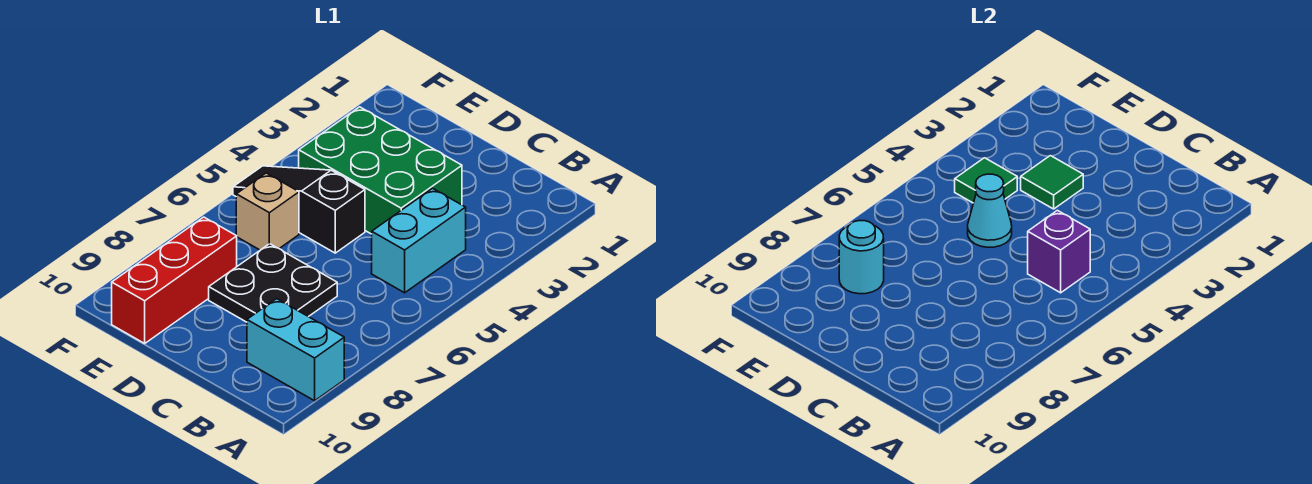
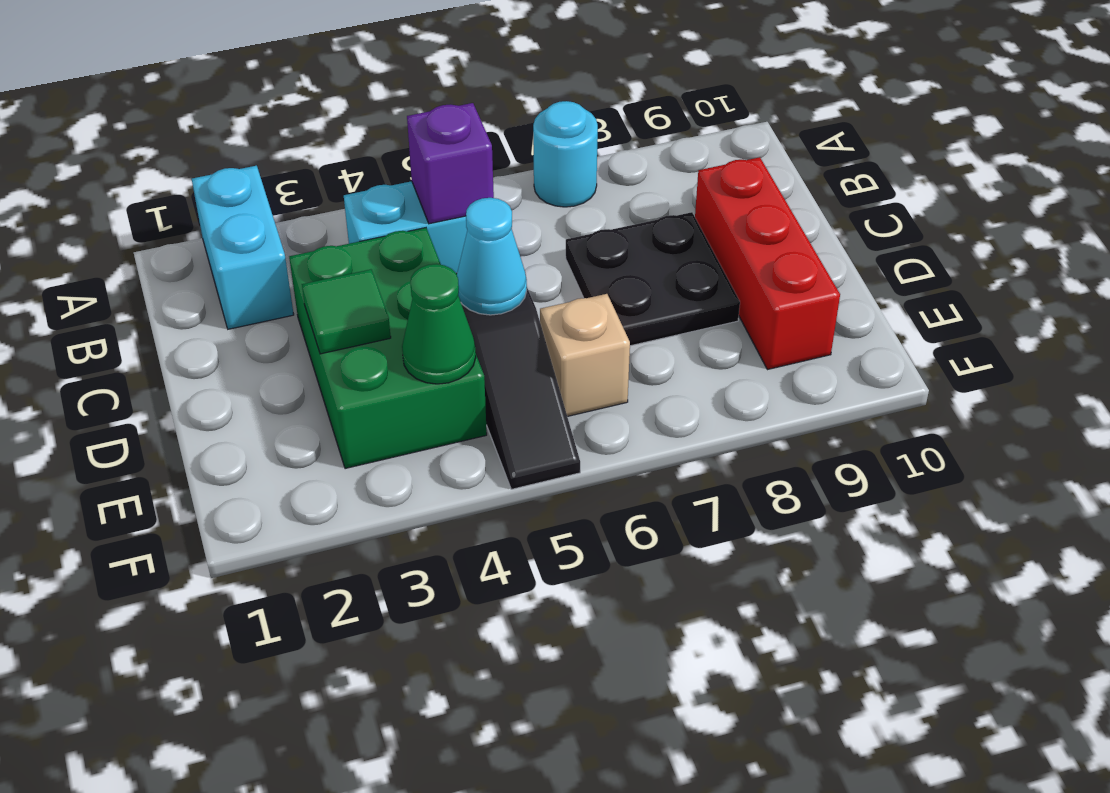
cyan 1x2 brick [247,299,344,401] -> cyan 1x2 brick moved to [192,166,294,329]
green 1x1 tile [955,158,1017,203] -> green 1x1 cone [402,264,476,384]
red 1x3 brick [112,217,237,343] -> red 1x3 brick turned to [695,157,840,370]
cyan 1x1 round brick [839,221,884,294] -> cyan 1x1 round brick moved to [533,101,598,207]

